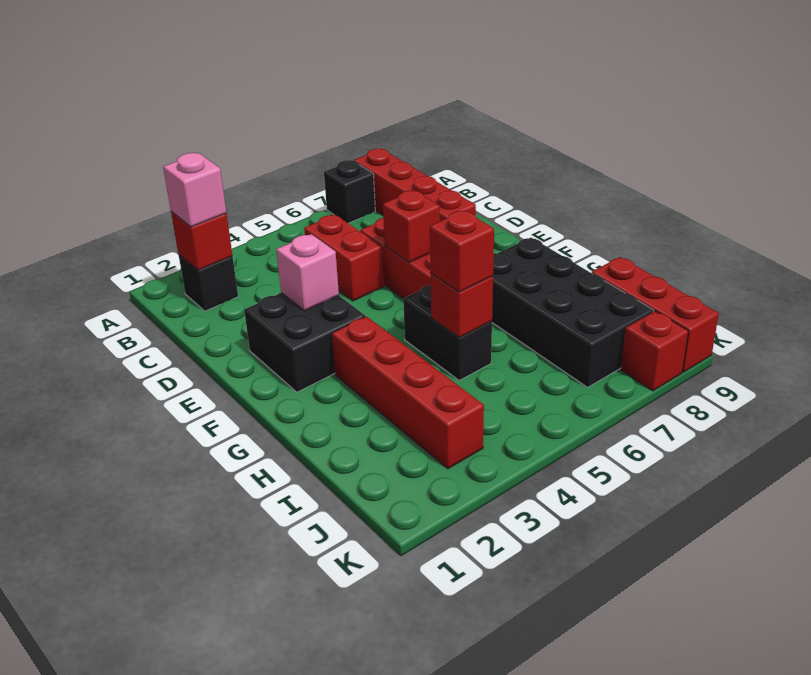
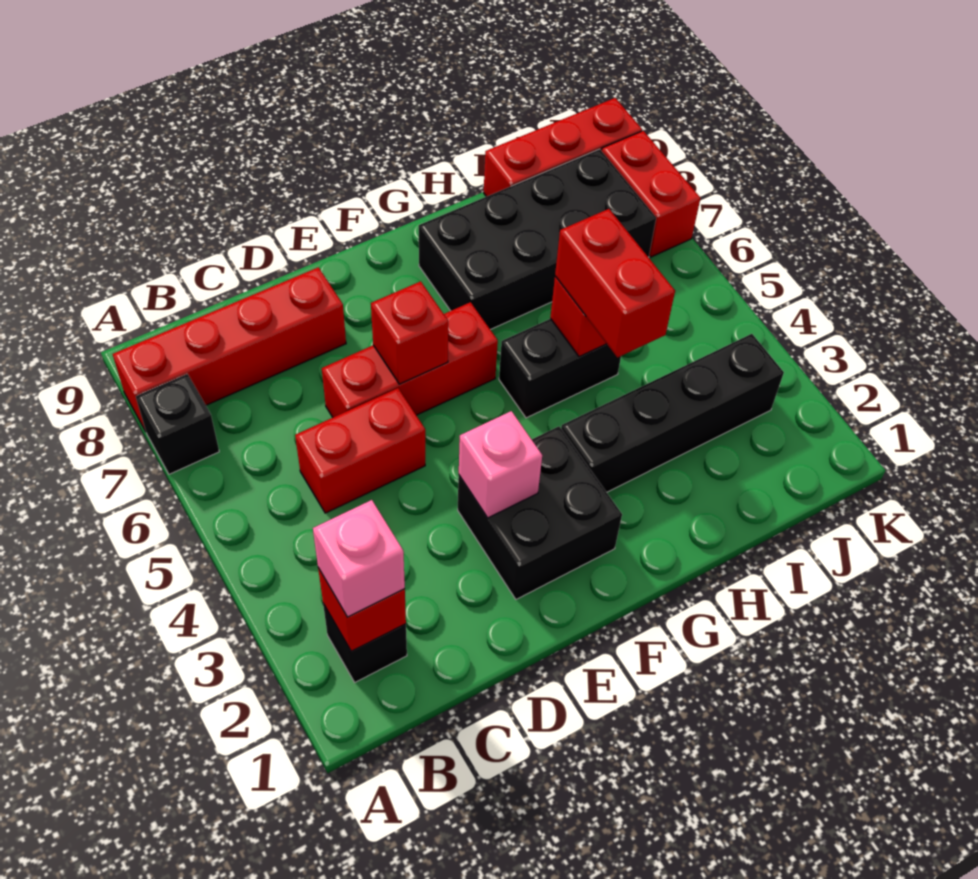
red 1x4 brick [332,316,484,469] -> black 1x4 brick [561,334,784,492]
red 1x1 brick [430,211,494,292] -> red 1x2 brick [555,209,675,358]
red 1x1 brick [621,311,688,391] -> red 1x2 brick [602,131,701,257]

